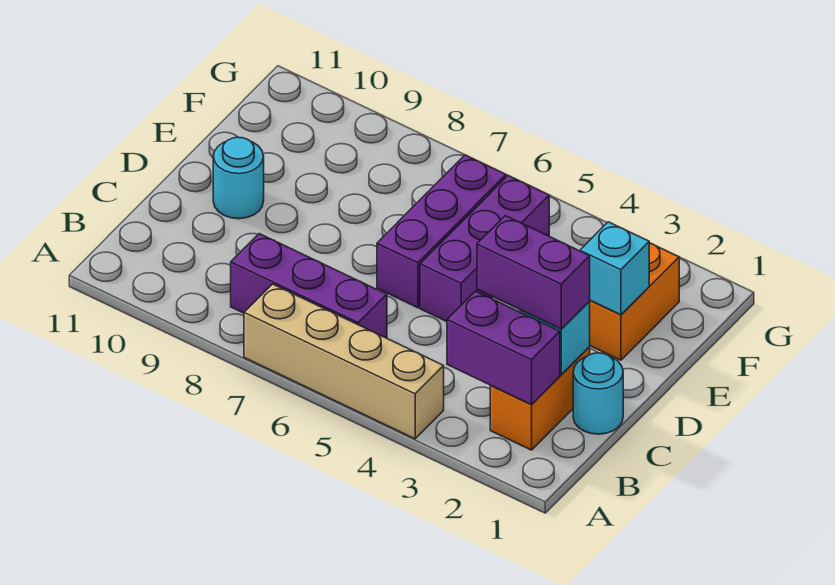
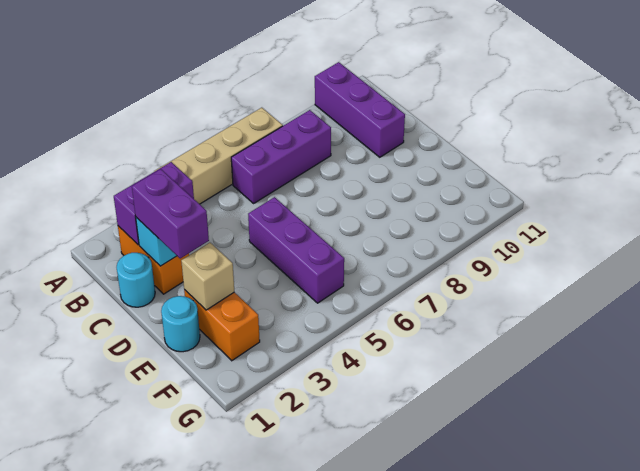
purple 1x2 brick [477,216,590,329] -> purple 1x2 brick turned to [132,169,209,259]
purple 1x3 brick [377,155,506,308] -> purple 1x3 brick moved to [315,62,405,157]
cyan 1x1 round brick [213,137,264,219] -> cyan 1x1 round brick moved to [161,296,200,352]
cyan 1x1 brick [580,222,649,315] -> tan 1x1 brick [181,243,234,310]

